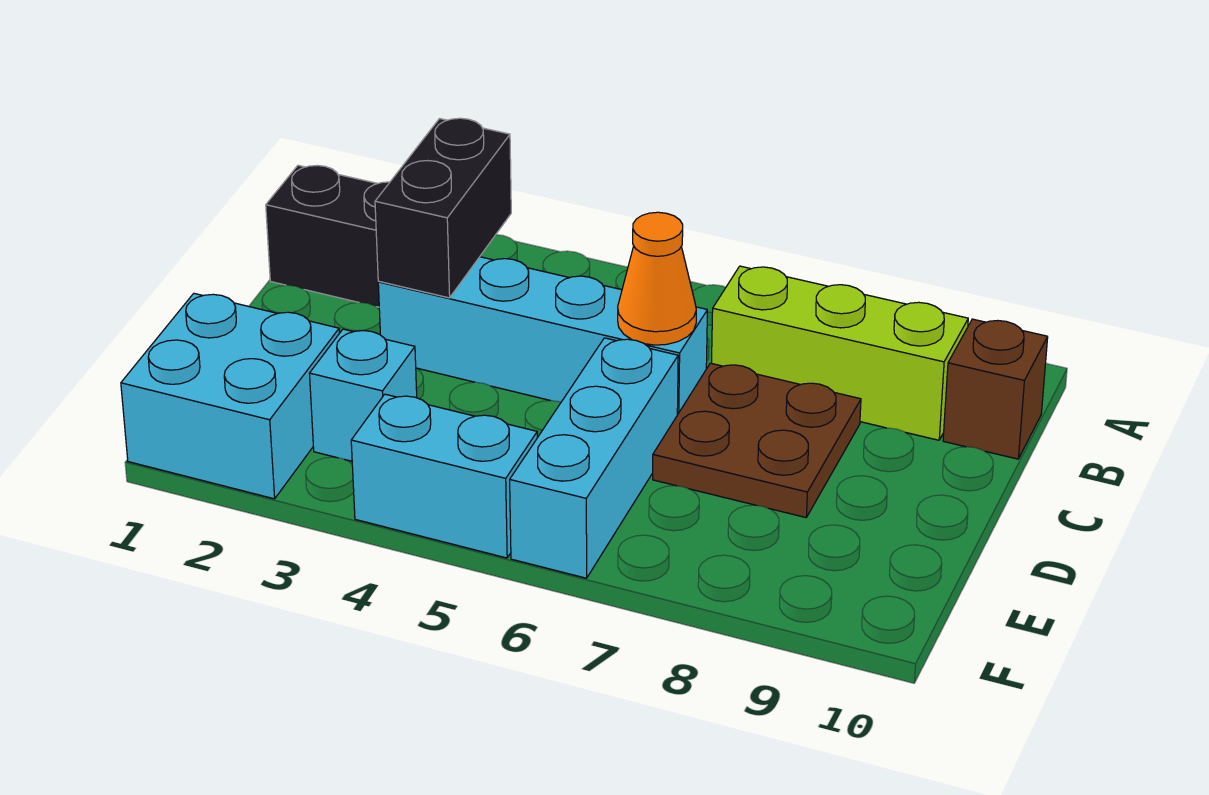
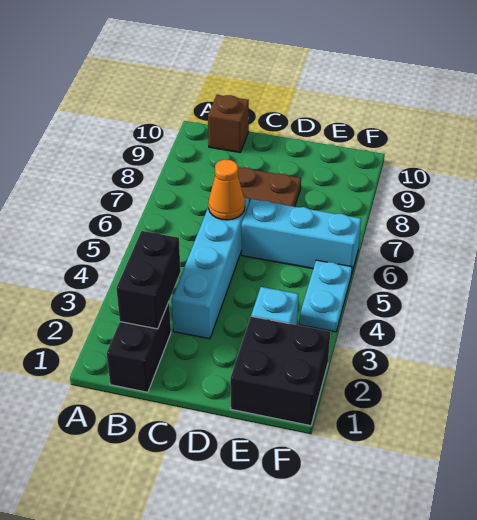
black 1x2 brick [375,118,511,298] -> black 1x2 brick turned to [116,231,181,329]
lime 1x3 brick [712,266,968,440] -> none
cyan 2x2 brick [121,293,339,499] -> black 2x2 brick [230,316,330,426]
cyan 1x2 brick [351,394,537,558] -> cyan 1x2 plate [299,260,352,332]

